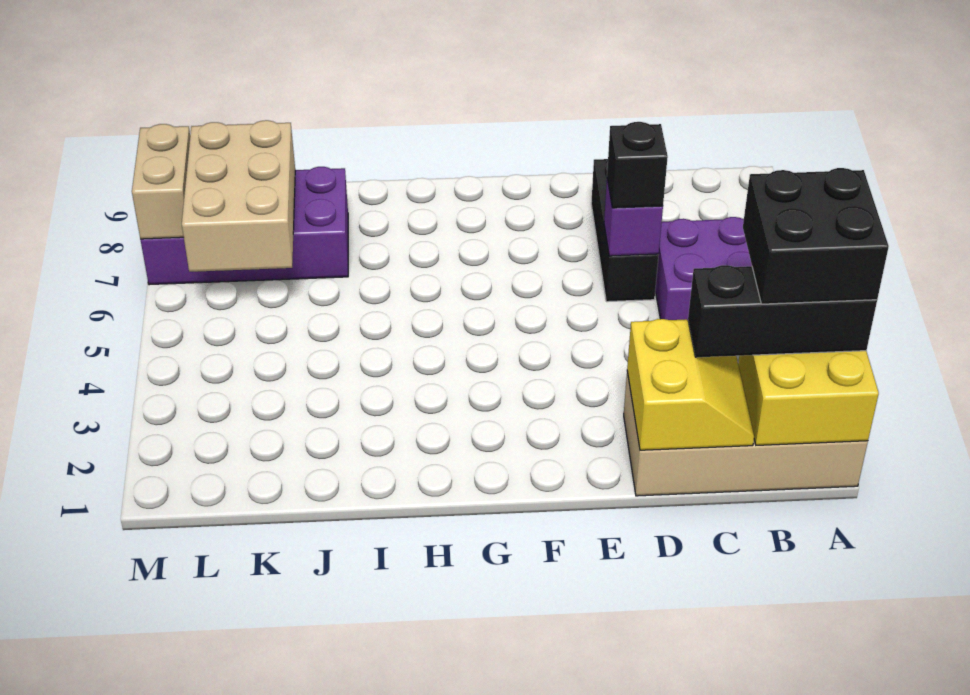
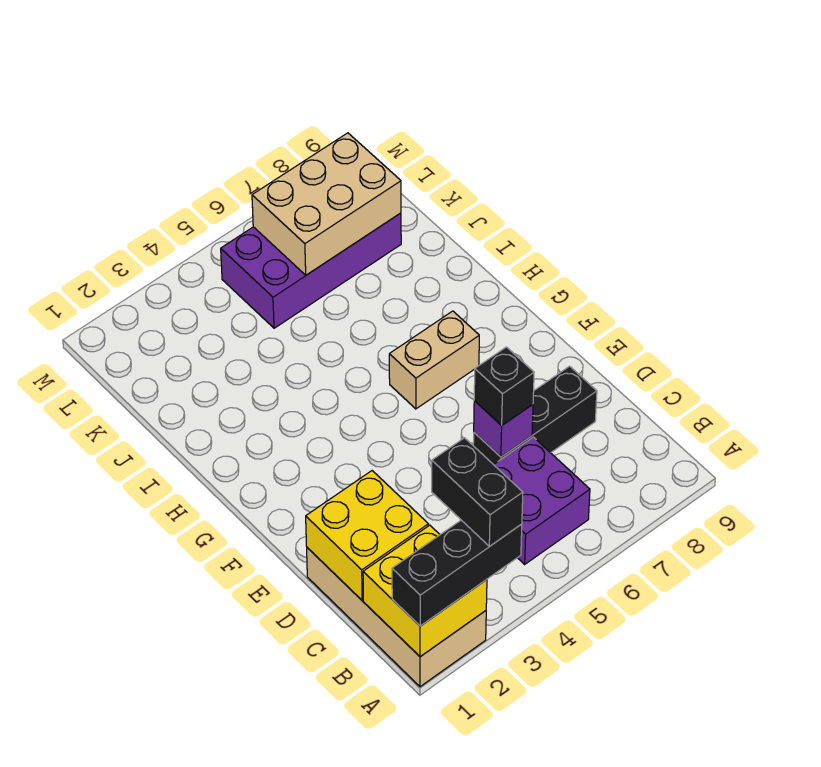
black 1x3 brick [688,265,877,357] -> black 1x3 brick turned to [392,520,522,626]
black 2x2 brick [743,168,889,304] -> black 1x2 brick [432,438,523,546]
yellow 2x2 slope [627,319,754,450] -> yellow 2x2 brick [306,471,428,600]
purple 2x4 brick [140,167,348,285] -> purple 2x4 brick turned to [221,213,401,328]
tan 1x2 brick [132,124,190,239] -> tan 1x2 brick moved to [389,311,479,409]

